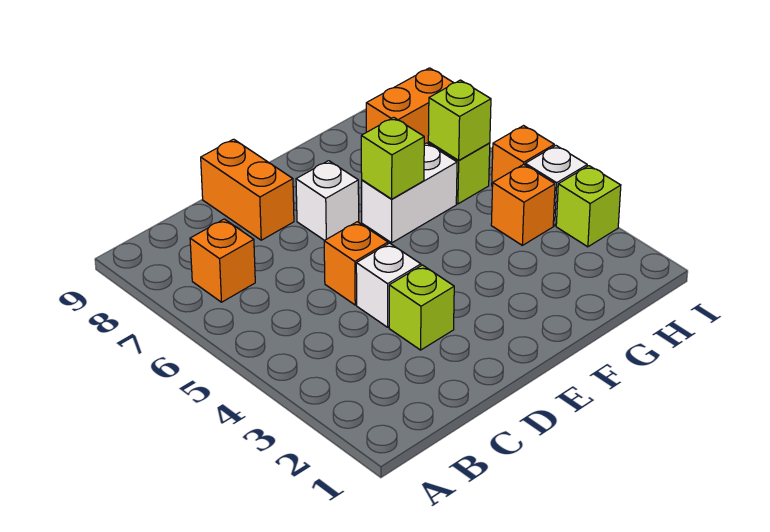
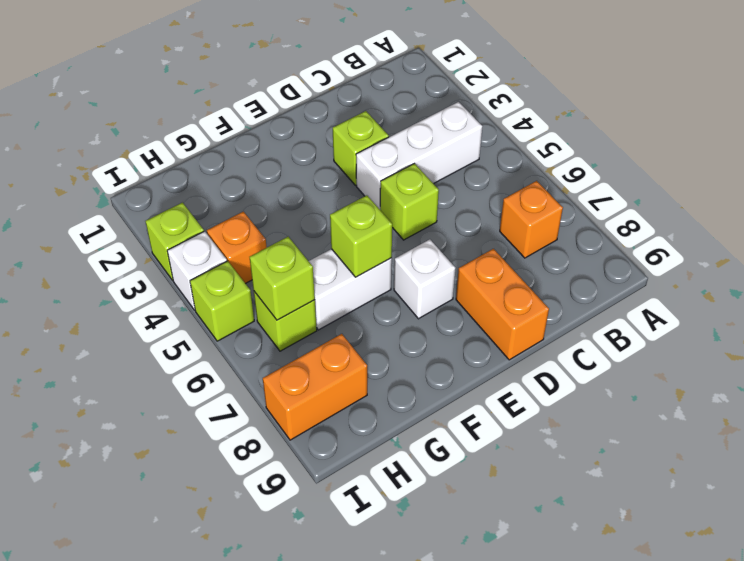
white 1x1 brick [356,243,421,327] -> white 1x3 brick [356,102,482,209]
orange 1x1 brick [324,222,388,305] -> lime 1x1 brick [380,164,439,240]
orange 1x1 brick [492,126,554,187] -> lime 1x1 brick [190,261,254,341]

